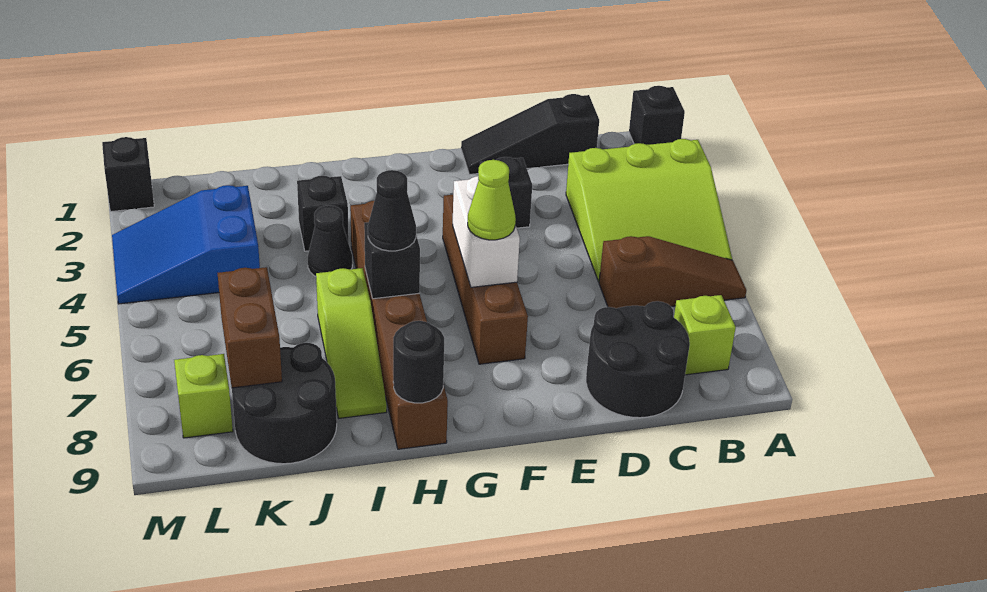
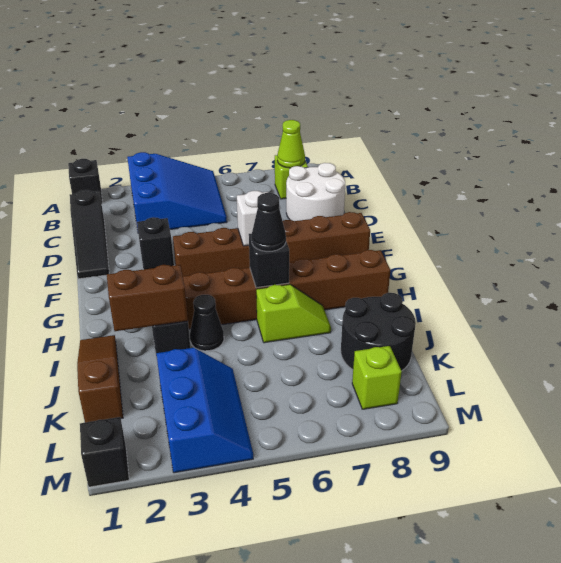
lime 3x3 slope [566,139,732,282] -> blue 3x3 slope [127,152,227,229]
brown 1x3 slope [599,236,747,309] -> brown 1x3 slope moved to [77,335,123,422]
black 2x2 round brick [586,301,690,418] -> white 2x2 round brick [286,163,345,221]
brown 1x4 brick [443,195,528,364] -> brown 1x6 brick [173,212,370,276]
white 1x2 brick [453,176,520,287] -> white 1x1 brick [237,191,268,246]
lime 1x1 cone [468,160,516,240] -> lime 1x1 cone moved to [277,120,305,168]
black 1x1 round brick [393,321,444,403] -> none
lime 1x3 slope [316,268,387,418] -> lime 1x2 slope [256,284,331,343]
blue 2x3 slope [112,185,260,304] -> blue 2x3 slope turned to [156,348,253,473]
brown 1x2 brick [218,267,282,388] -> brown 1x2 brick moved to [107,265,188,331]

